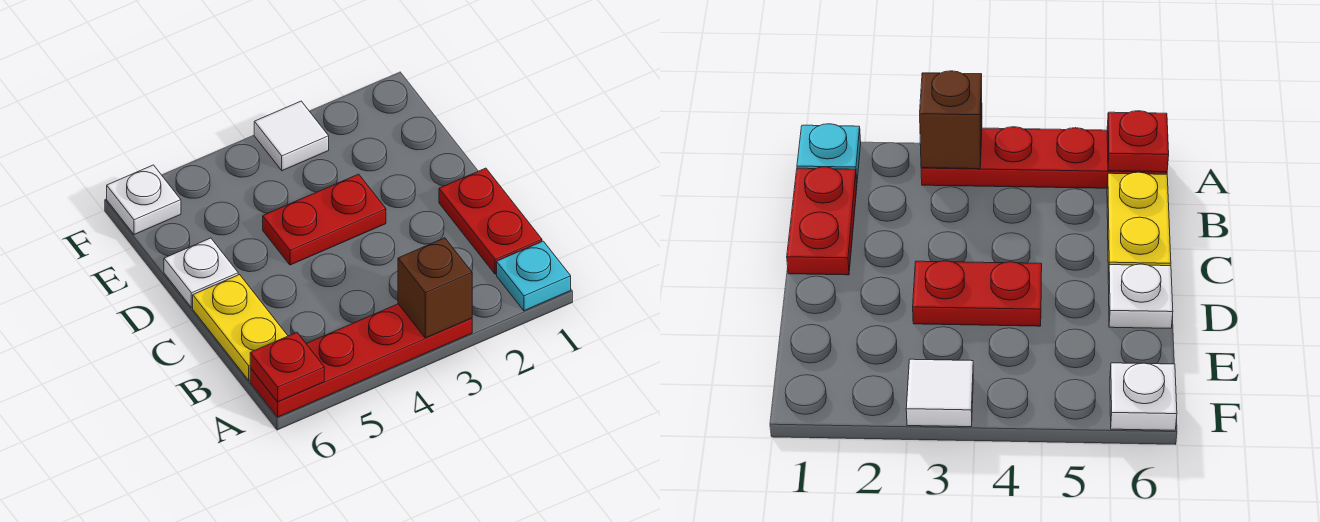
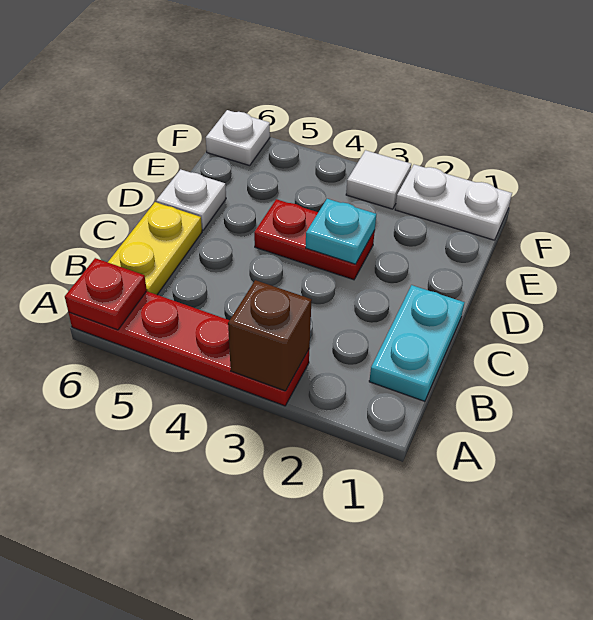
cyan 1x1 plate [497,241,571,311] -> cyan 1x1 plate moved to [306,199,376,264]
red 1x2 plate [439,168,542,274] -> cyan 1x2 plate [369,285,465,401]
none -> white 1x2 plate [395,165,512,240]

